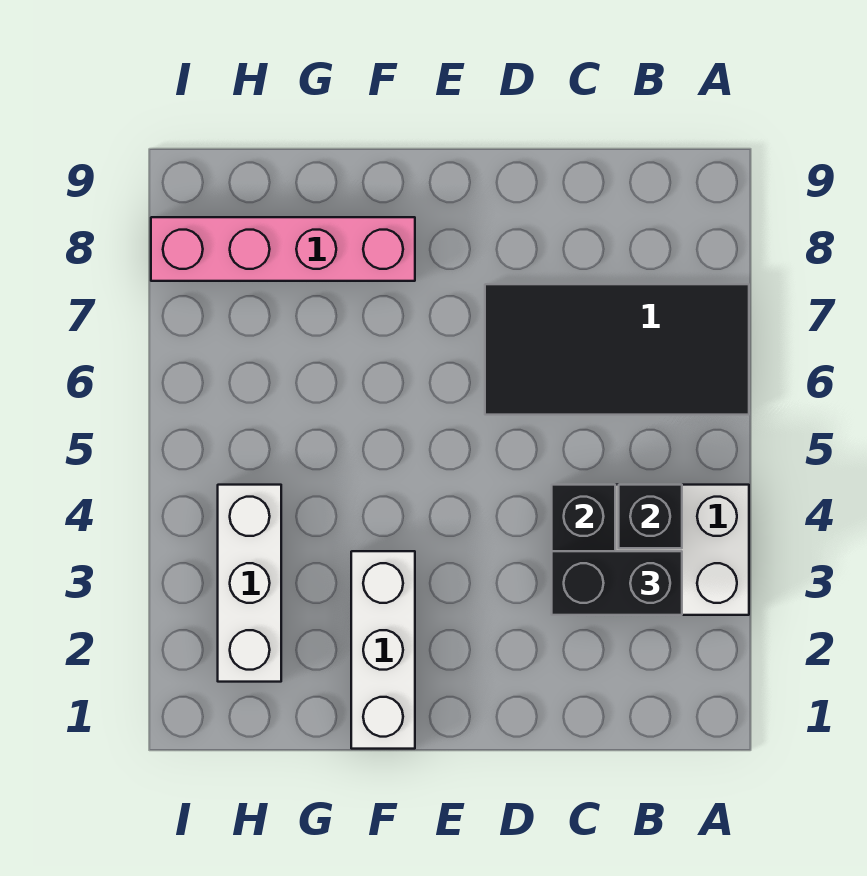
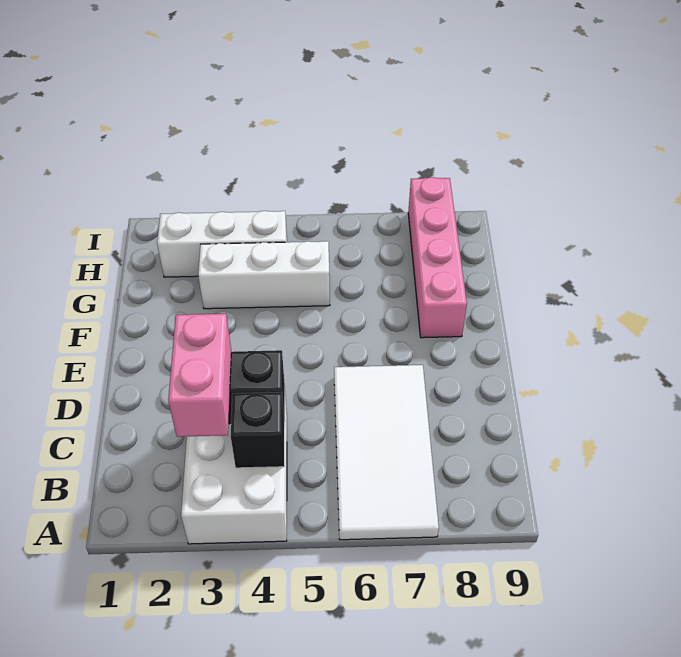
black 2x4 tile [485,284,749,415] -> white 2x4 tile [334,365,439,540]
black 1x2 brick [552,551,682,615] -> pink 1x2 brick [168,314,231,437]
white 1x3 brick [351,551,415,749] -> white 1x3 brick moved to [198,241,330,309]

